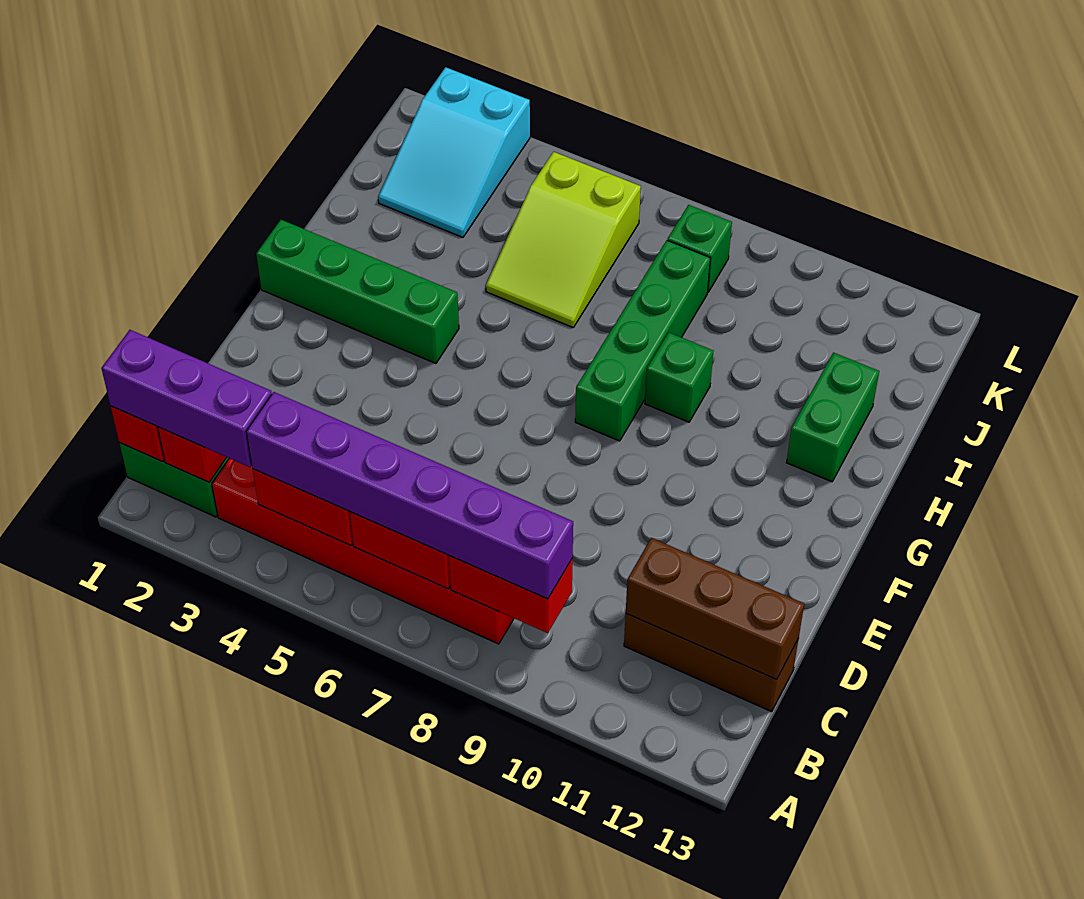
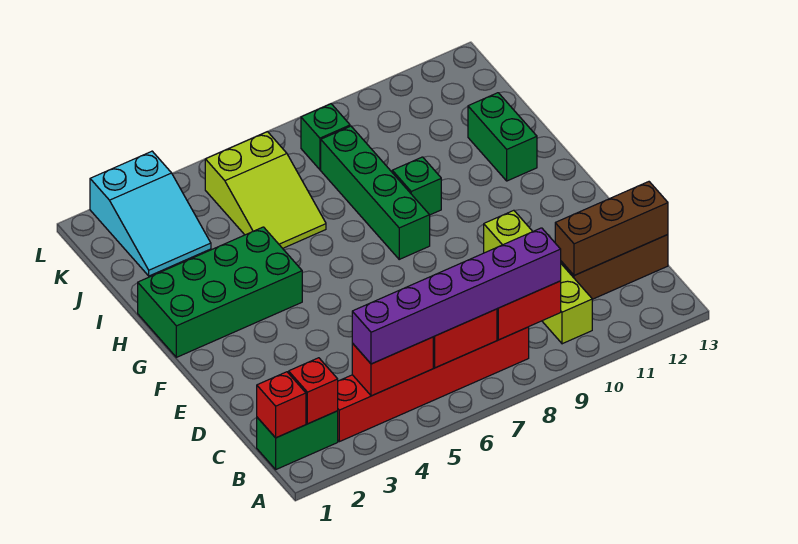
purple 1x3 brick [101,330,272,467] -> none
none -> lime 1x4 brick [484,210,592,344]
green 1x4 brick [256,220,459,363] -> green 2x4 brick [138,227,302,357]

